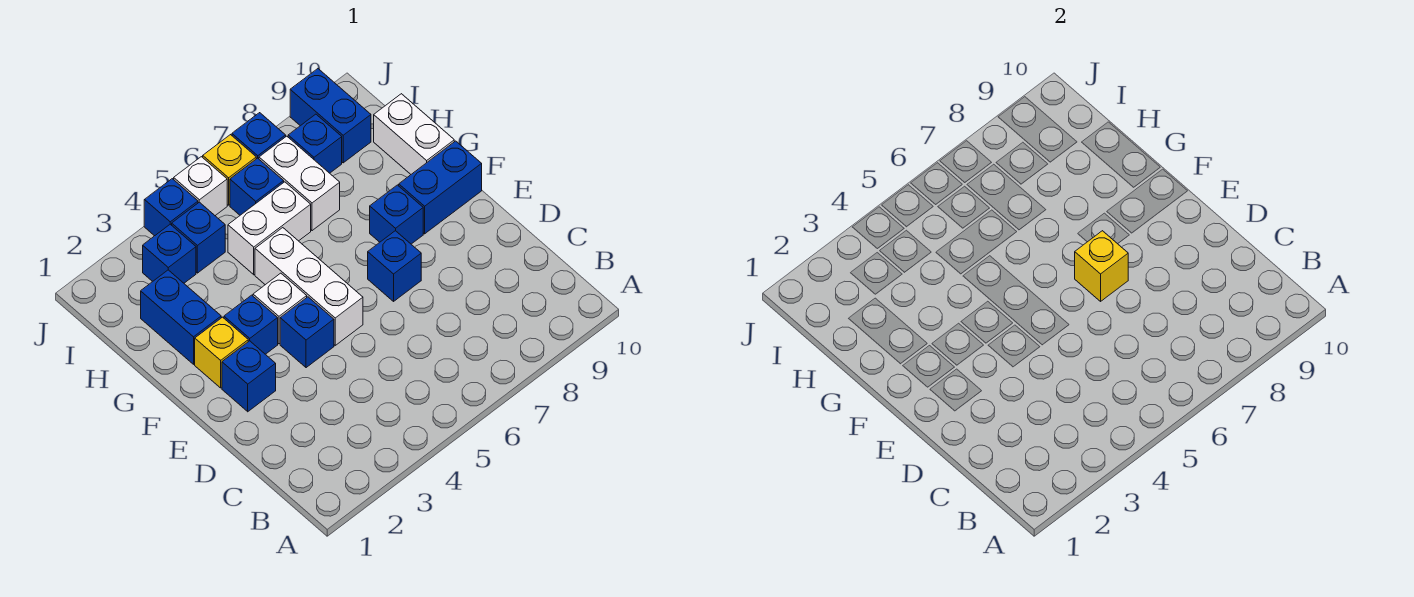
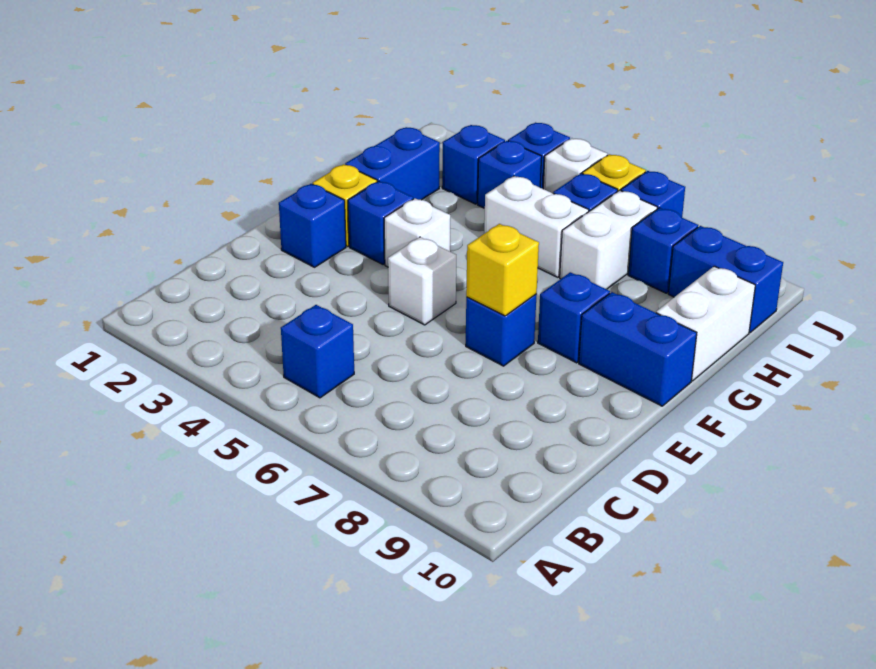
blue 1x1 brick [280,297,334,368] -> blue 1x1 brick moved to [281,305,354,398]
white 1x3 brick [255,228,363,345] -> white 1x1 brick [388,237,456,325]
blue 1x2 brick [290,69,371,163] -> blue 1x2 brick turned to [668,226,783,332]

